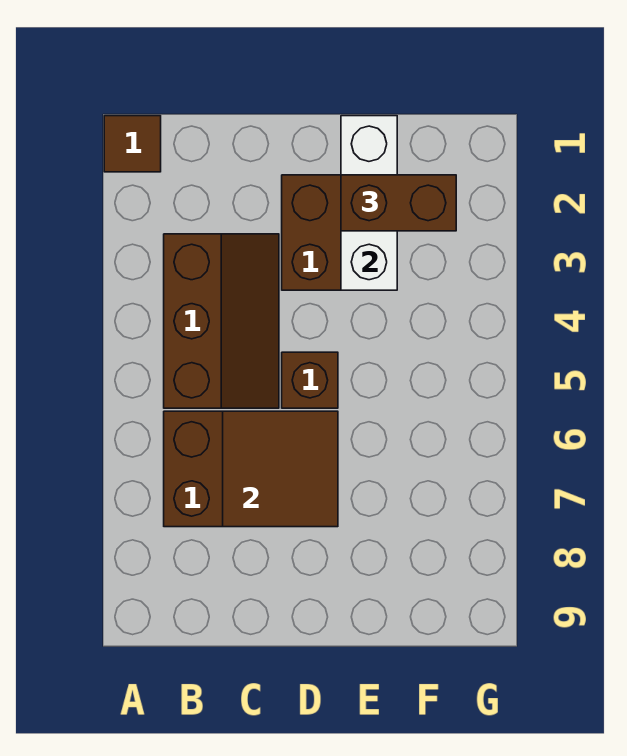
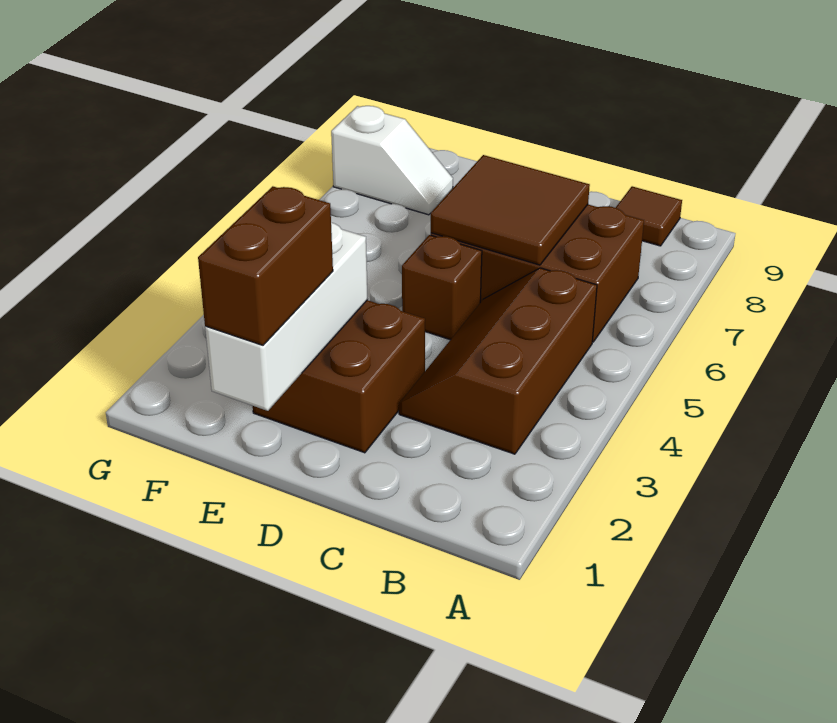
brown 1x1 tile [104,116,161,172] -> brown 1x1 tile moved to [616,186,682,246]
brown 1x2 brick [341,175,456,231] -> brown 1x2 brick turned to [198,186,333,345]
none -> white 1x2 slope [331,106,453,215]

